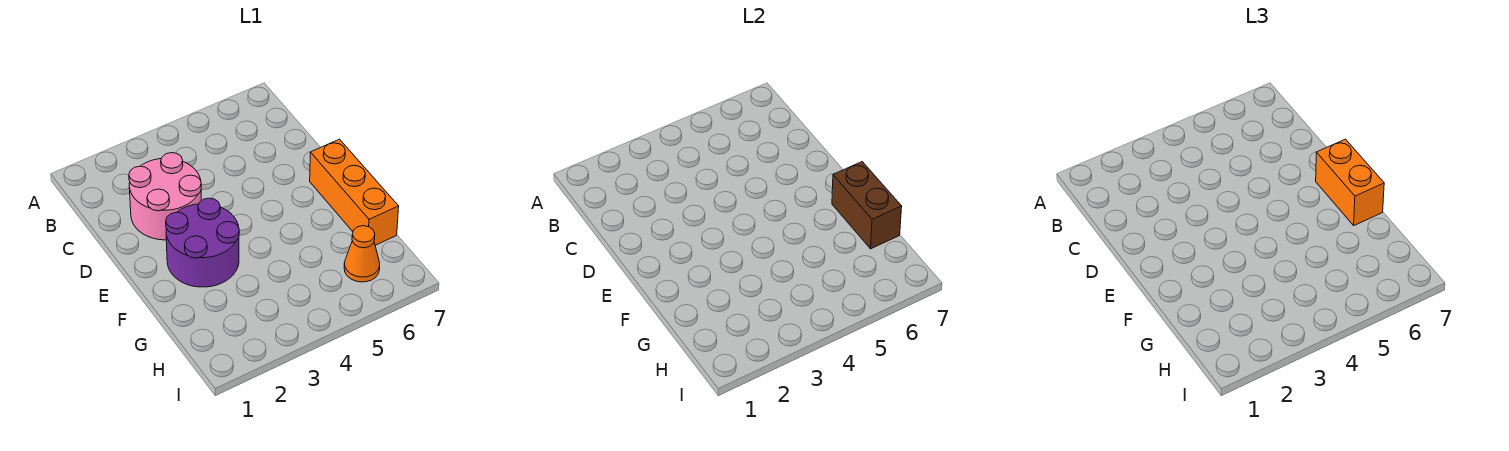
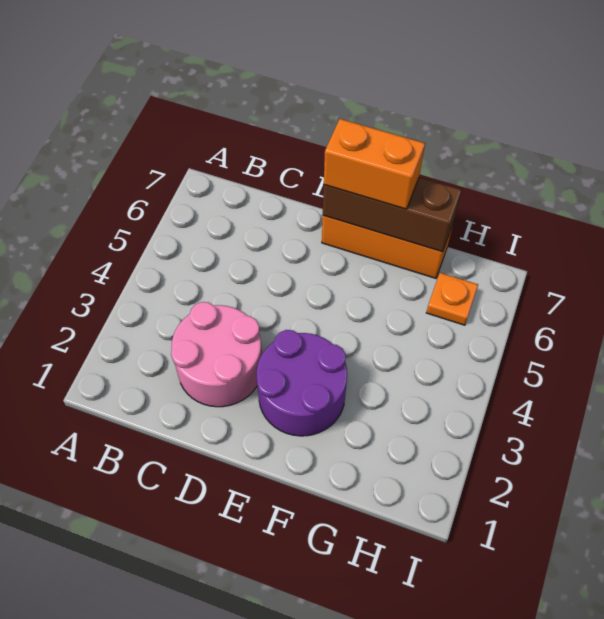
brown 1x2 brick [832,162,902,249] -> brown 1x3 brick [323,177,462,252]
orange 1x1 cone [344,226,380,282] -> orange 1x1 plate [426,273,478,325]

